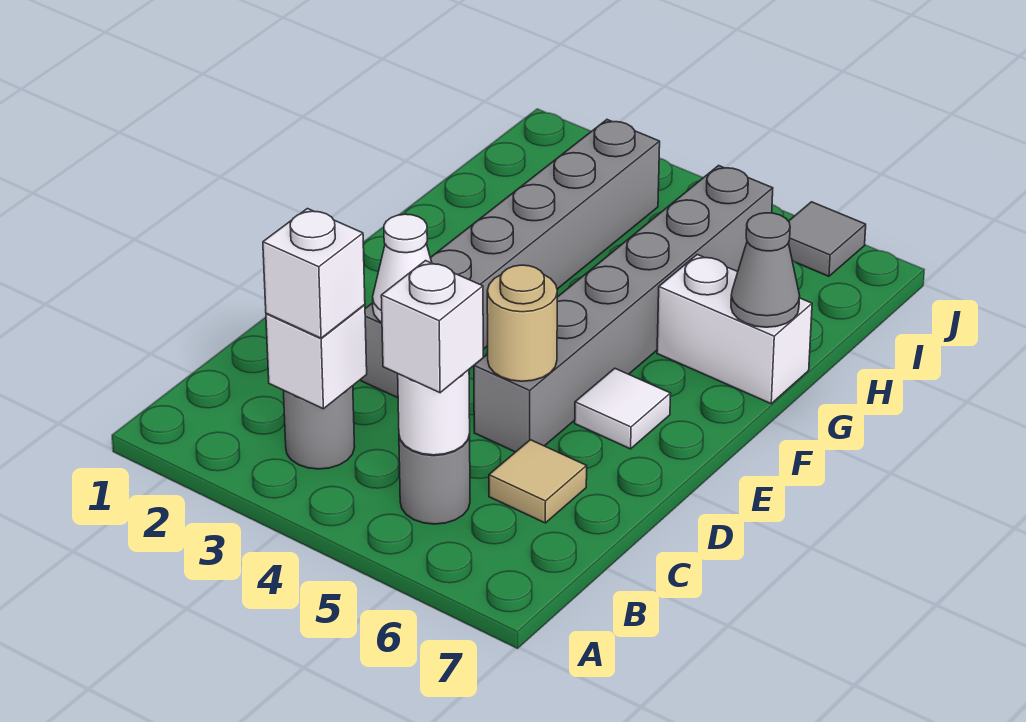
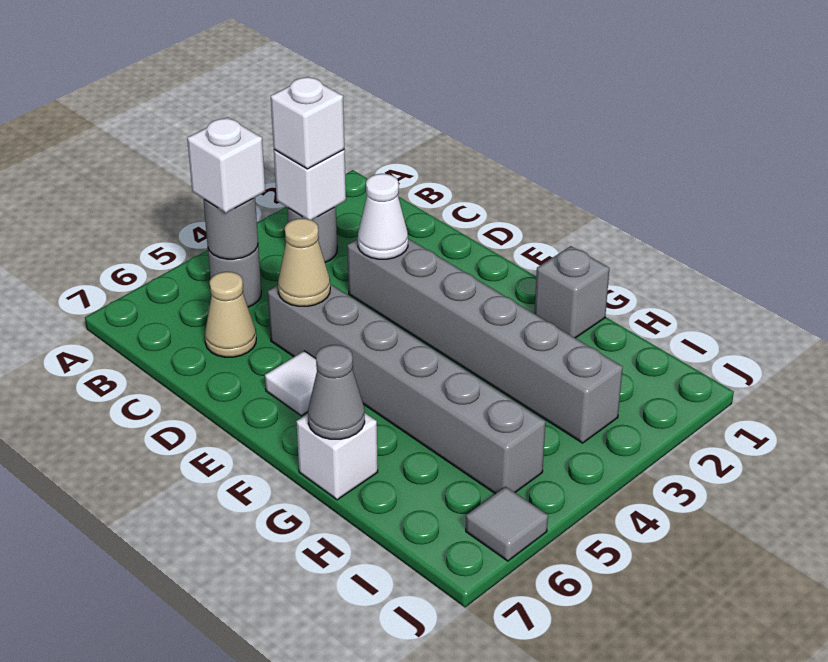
white 1x1 round brick [398,370,470,455] -> grey 1x1 round brick [203,198,258,259]
tan 1x1 tile [489,440,587,523] -> tan 1x1 cone [205,272,256,357]
tan 1x1 round brick [487,265,557,381] -> tan 1x1 cone [278,218,330,306]
none -> grey 1x1 brick [534,246,609,338]
white 1x2 brick [657,255,812,404] -> white 1x1 brick [296,413,378,500]

